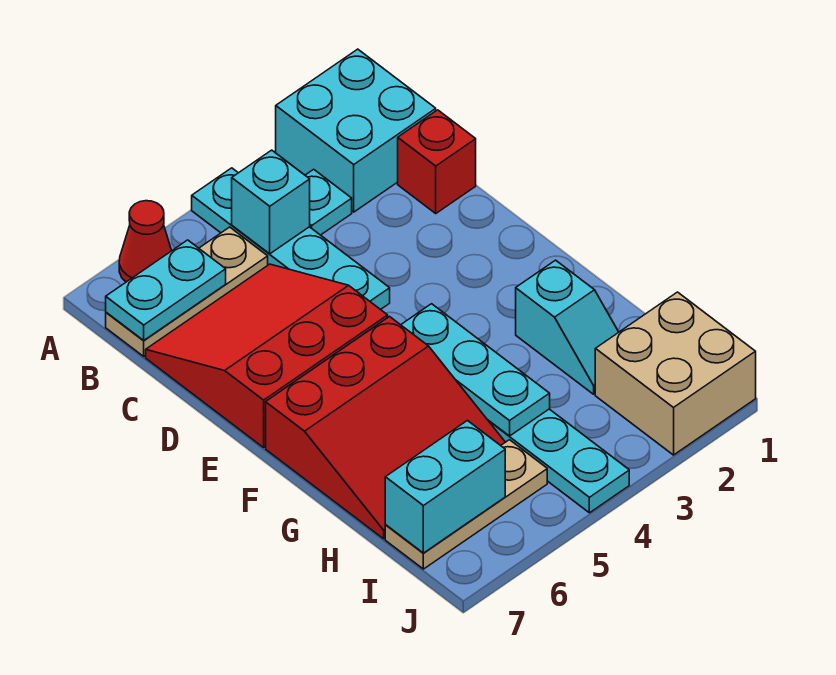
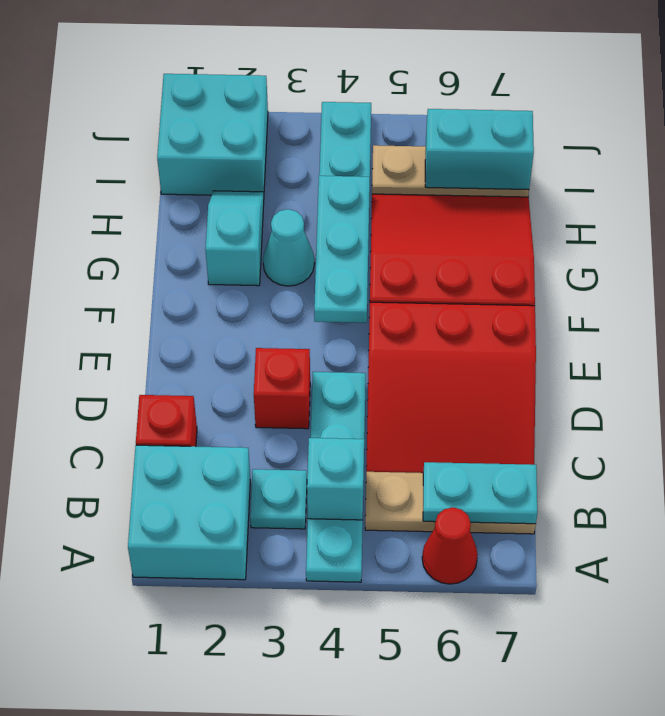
none -> red 1x1 brick [254,348,310,429]
none -> cyan 1x1 cone [263,209,314,286]
tan 2x2 brick [595,292,756,455] -> cyan 2x2 brick [157,74,268,195]

